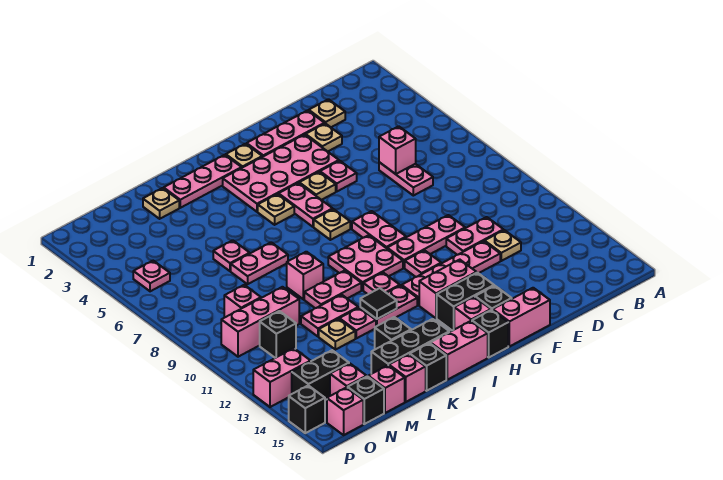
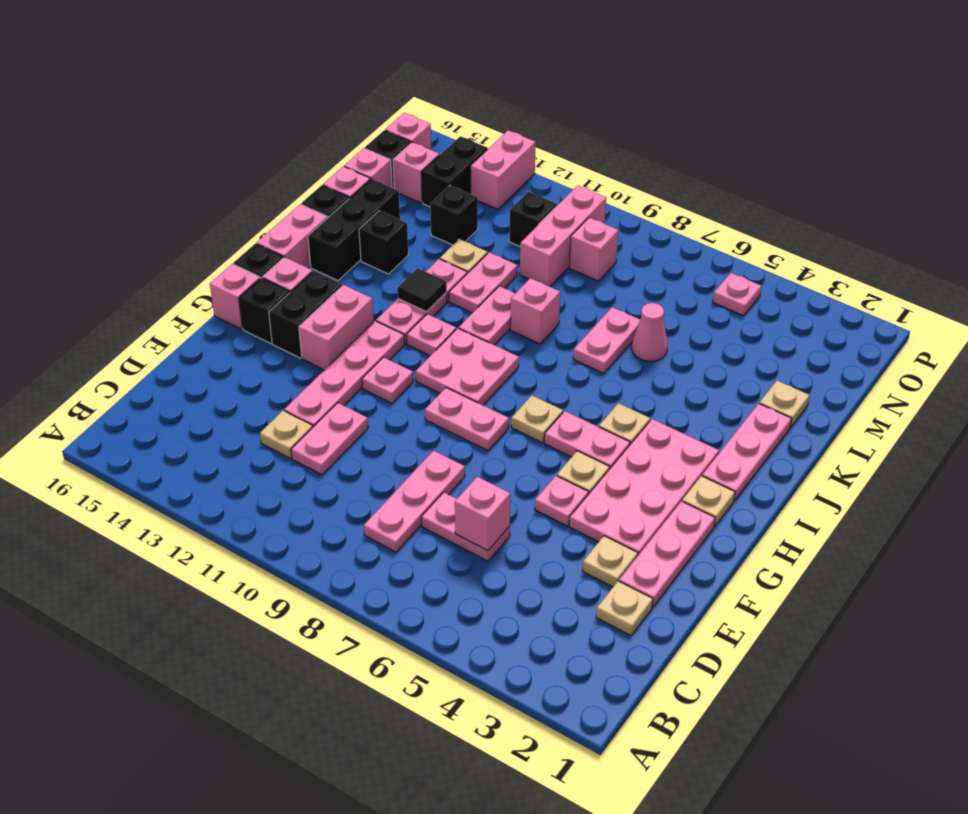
pink 1x3 plate [387,215,465,268] -> pink 1x3 plate moved to [364,451,465,552]
pink 1x2 brick [493,288,550,347] -> pink 1x1 brick [210,264,260,329]
pink 1x1 plate [213,240,250,271] -> pink 1x1 cone [632,303,668,361]
black 1x1 brick [289,386,325,433] -> black 1x1 brick moved to [430,185,478,245]

